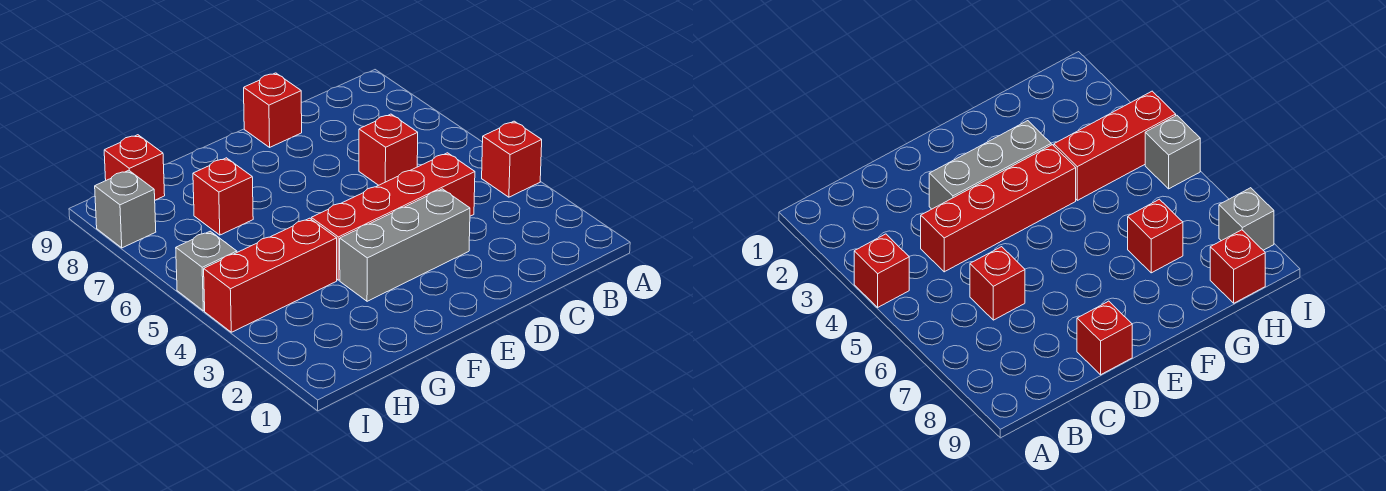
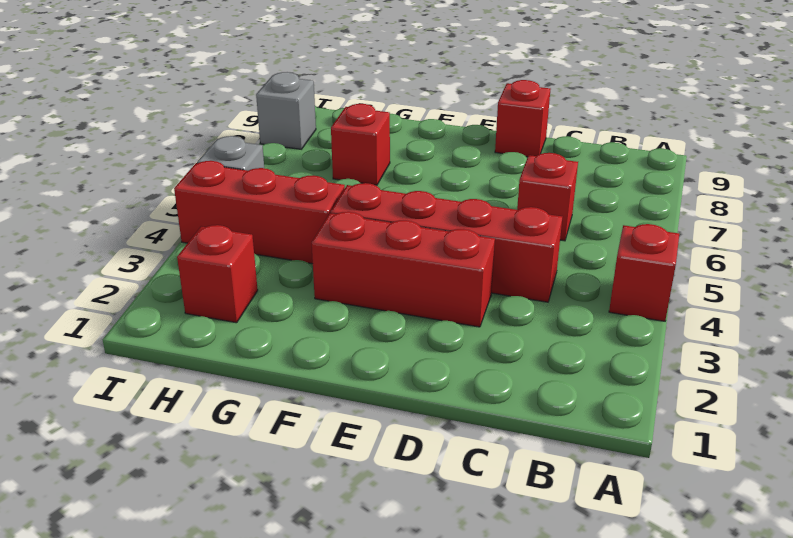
grey 1x3 brick [340,189,470,301] -> red 1x3 brick [312,212,495,327]
red 1x1 brick [104,135,165,200] -> red 1x1 brick moved to [177,225,258,323]

